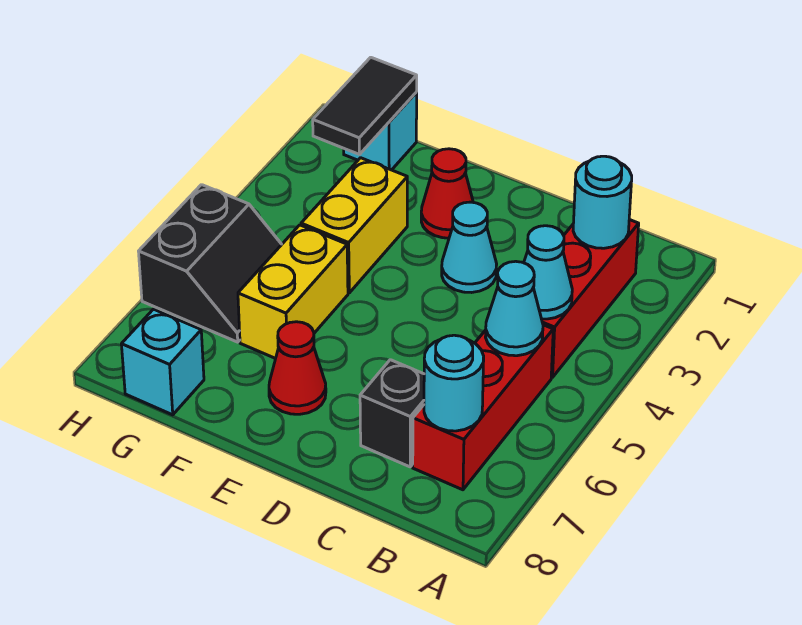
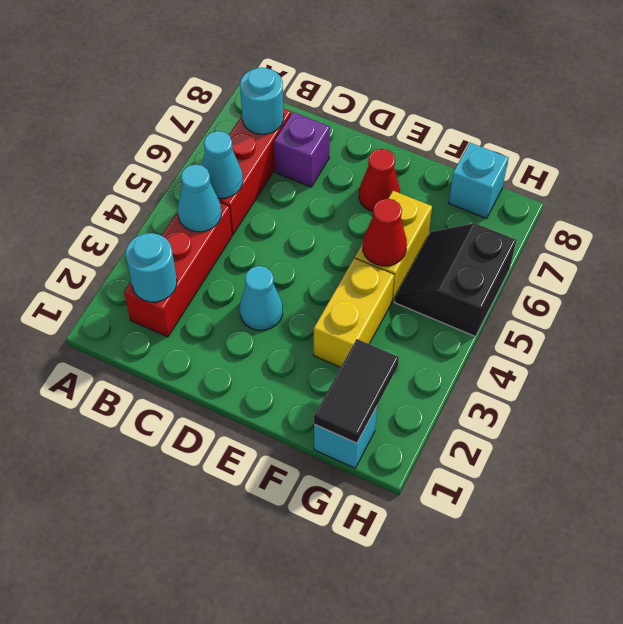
black 1x1 brick [360,360,424,467] -> purple 1x1 brick [274,112,330,187]
red 1x1 cone [421,149,473,238] -> red 1x1 cone moved to [363,198,407,266]

